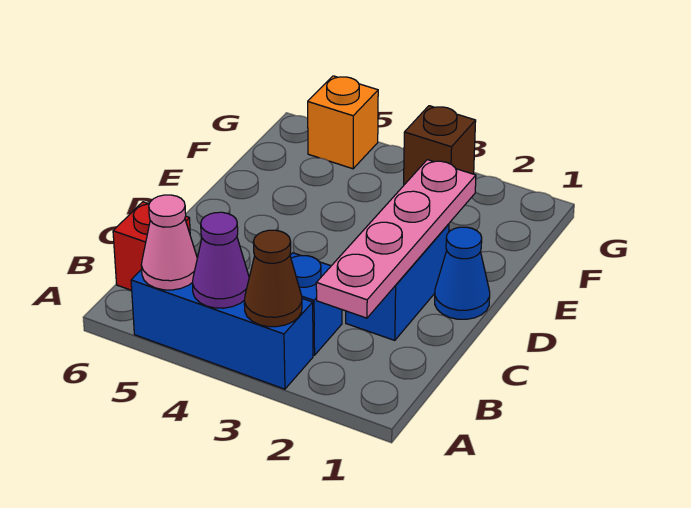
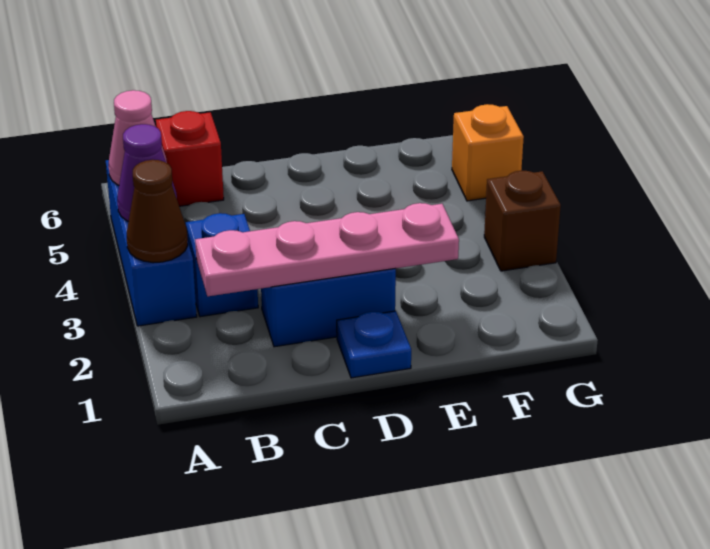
blue 1x1 cone [435,227,490,319] -> blue 1x1 plate [337,311,411,378]

